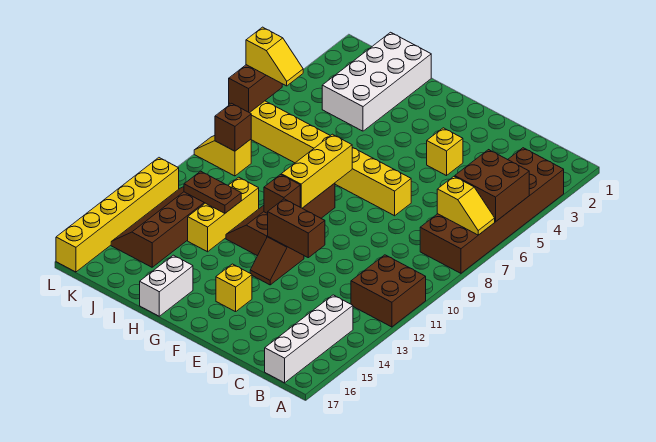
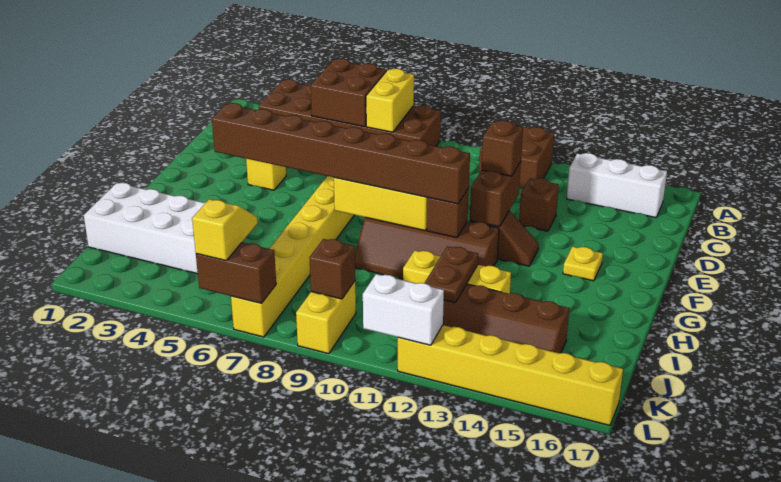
yellow 1x2 slope [437,176,495,235] -> yellow 1x2 brick [366,69,414,132]
white 1x4 brick [265,295,353,383] -> white 1x3 brick [567,153,667,218]
none -> brown 1x1 brick [519,178,559,231]
none -> brown 1x1 brick [482,121,523,176]
yellow 1x1 brick [216,264,252,312] -> yellow 1x1 plate [563,246,603,281]
none -> brown 1x8 brick [212,103,470,204]
white 1x2 brick [140,255,193,316] -> white 1x2 brick moved to [363,274,444,345]
yellow 1x2 slope [194,136,251,176] -> yellow 1x2 brick [296,281,356,354]

